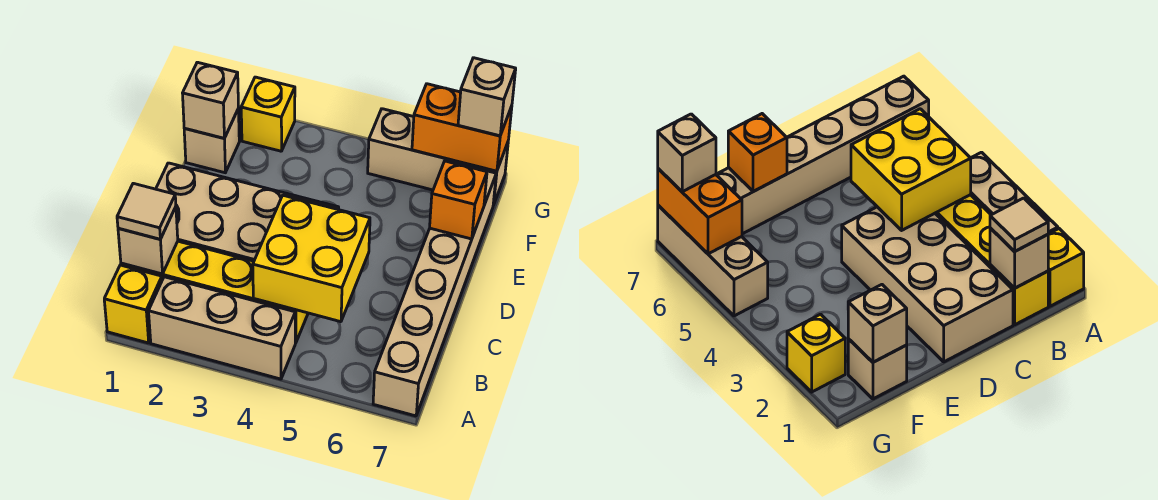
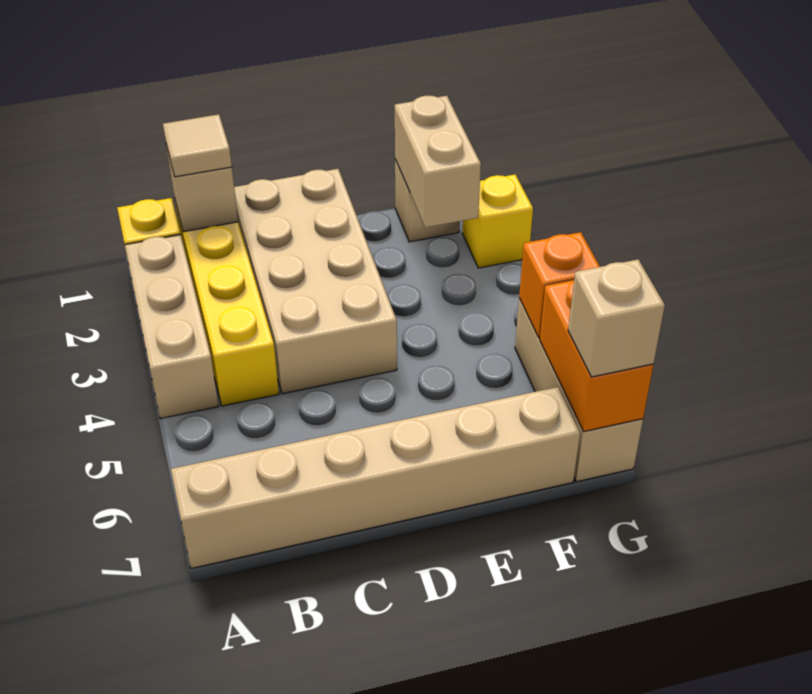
yellow 2x2 brick [253,195,370,322] -> none
orange 1x1 brick [430,161,487,239] -> orange 1x1 brick moved to [519,232,600,338]
tan 1x1 brick [183,62,238,138] -> tan 1x2 brick [395,96,481,228]

